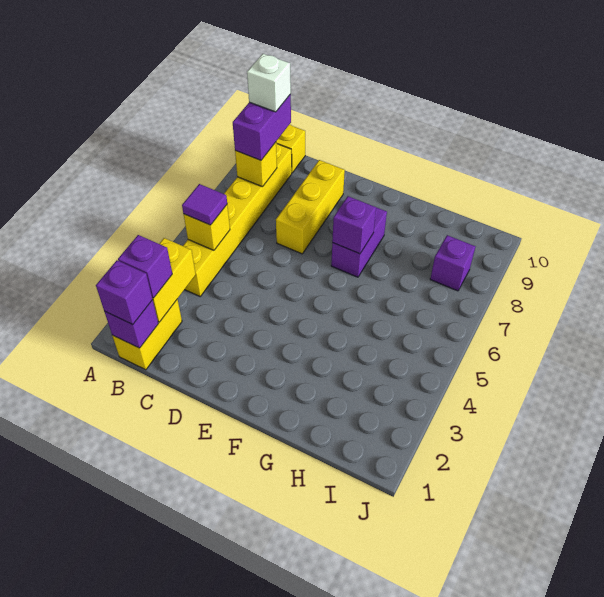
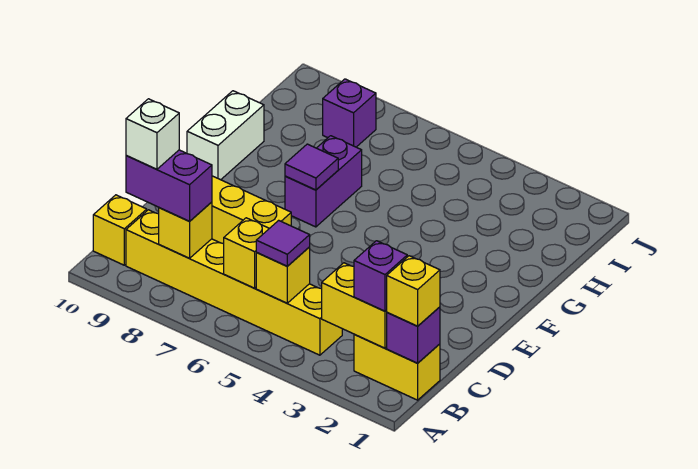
purple 1x1 brick [96,260,153,324] -> yellow 1x1 brick [387,256,440,326]
none -> yellow 1x1 brick [224,218,269,288]
purple 1x2 brick [331,208,387,277] -> purple 1x2 brick turned to [285,136,362,227]
purple 1x1 brick [332,196,376,254] -> purple 1x1 tile [285,144,338,190]
none -> white 1x2 brick [187,91,264,180]

